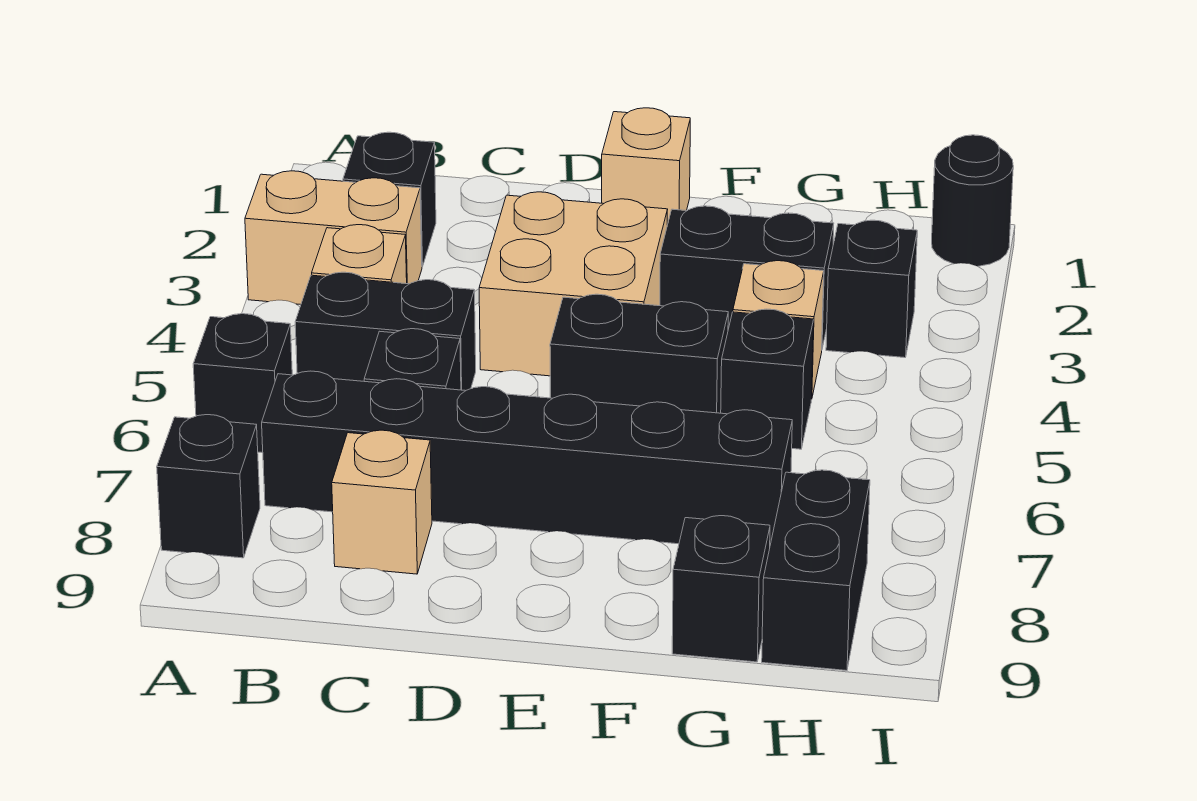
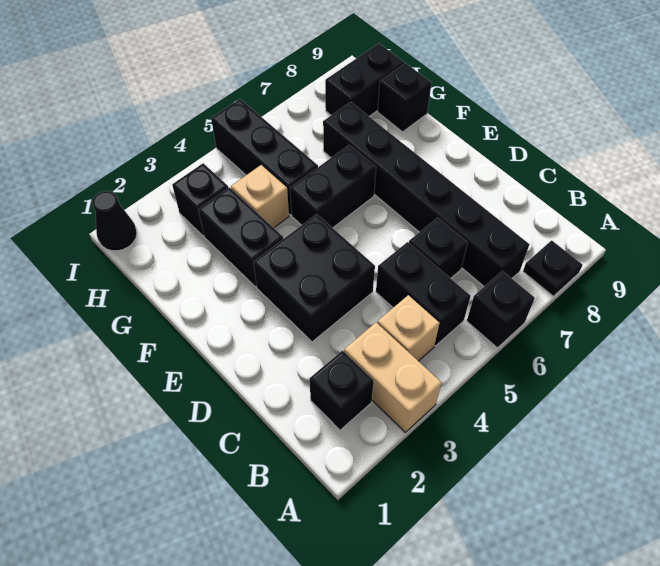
black 1x1 brick [157,415,260,558] -> black 1x1 plate [523,240,583,296]
tan 1x1 brick [332,430,432,574] -> none
tan 2x2 brick [479,192,668,376] -> black 2x2 brick [253,214,375,342]
tan 1x1 brick [602,108,690,225] -> none
black 1x2 brick [550,294,728,413] -> black 1x2 brick turned to [290,145,376,228]
black 1x1 brick [721,309,814,449] -> black 1x3 brick [211,99,318,215]
black 1x1 round brick [932,135,1013,266] -> black 1x1 cone [92,191,137,251]

